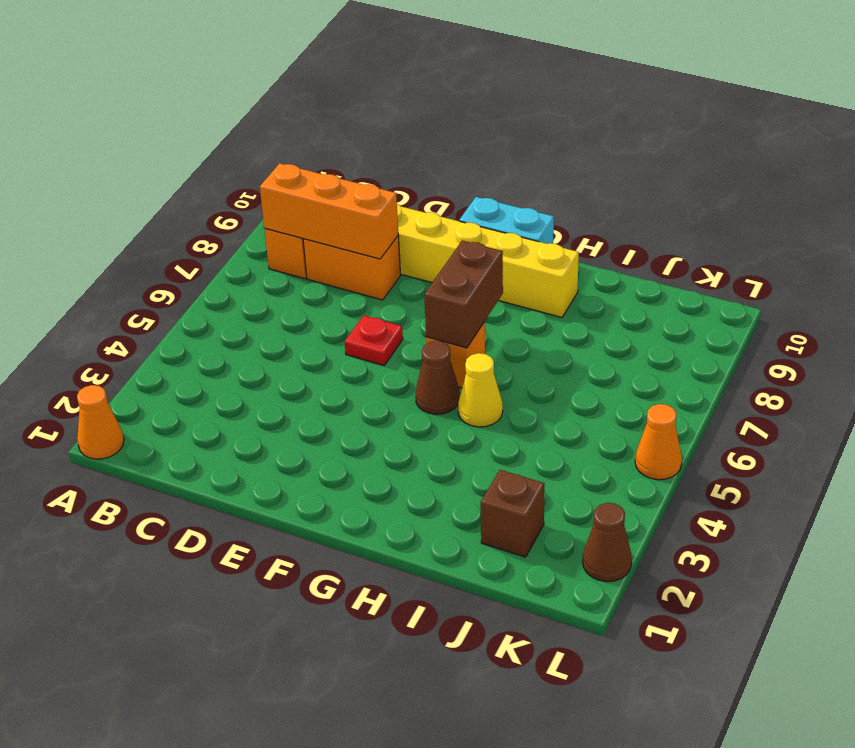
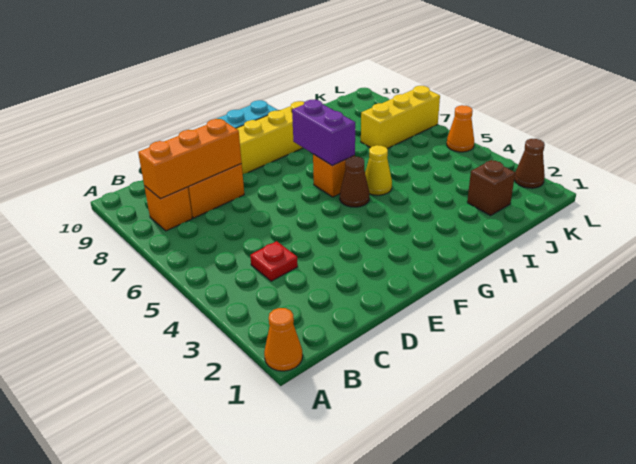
red 1x1 plate [345,316,403,365] -> red 1x1 plate moved to [250,241,298,281]
brown 1x2 brick [424,241,503,348] -> purple 1x2 brick [292,100,355,166]
none -> yellow 1x3 brick [361,86,440,149]

